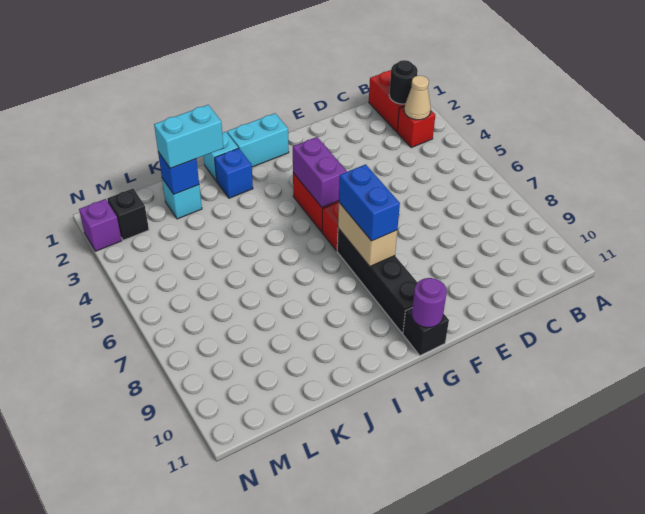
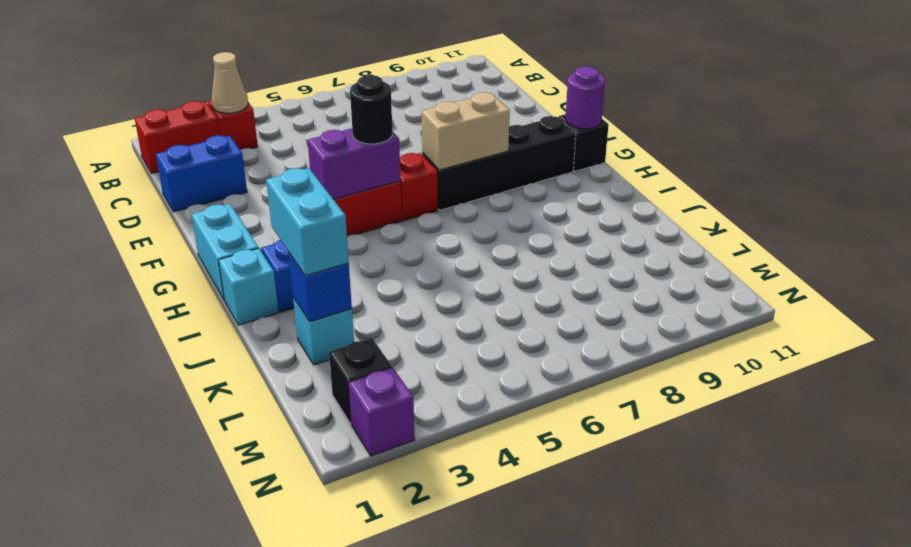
black 1x1 round brick [389,60,418,104] -> black 1x1 round brick moved to [350,75,392,144]
blue 1x2 brick [339,164,400,241] -> blue 1x2 brick moved to [156,135,247,212]

